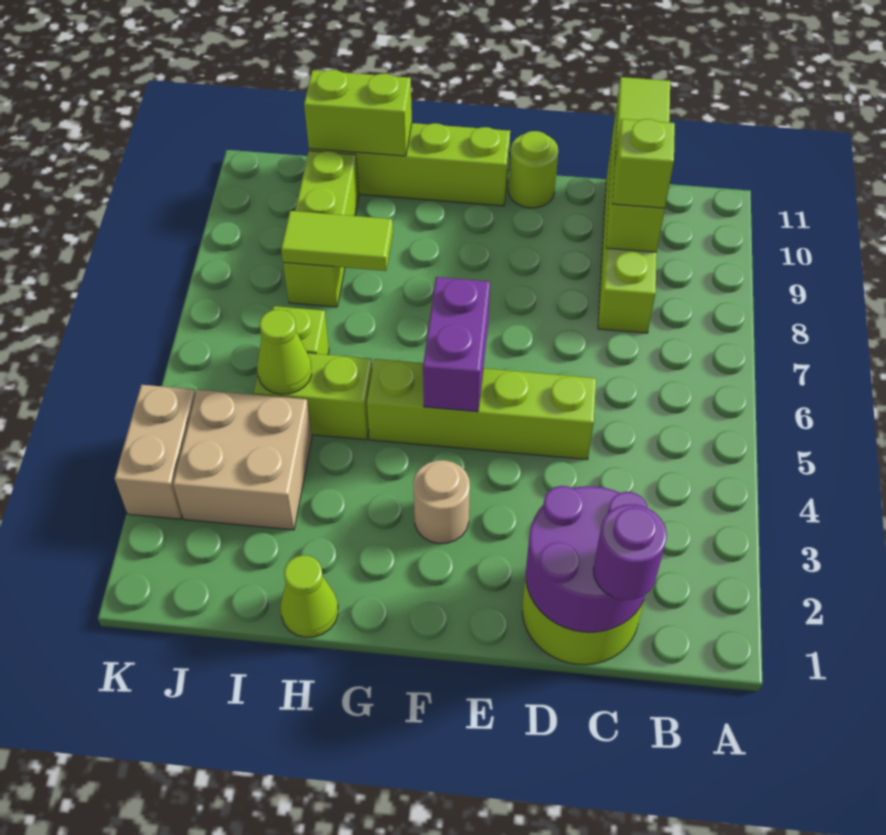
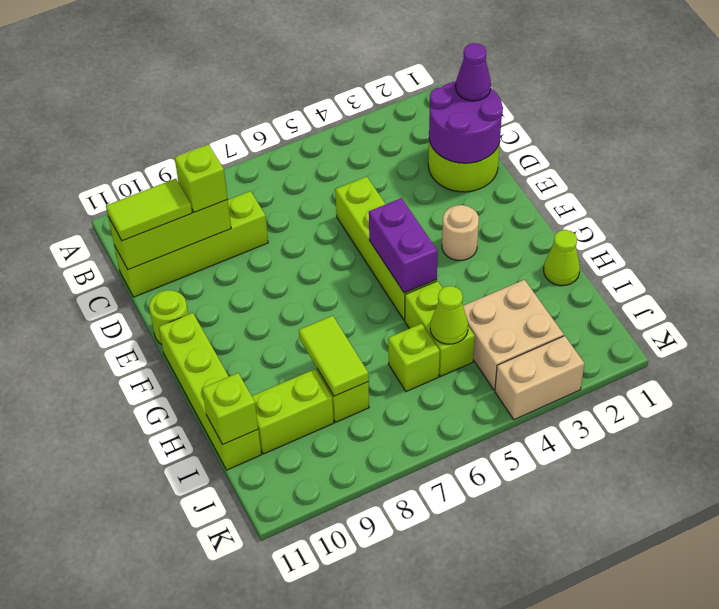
purple 1x1 round brick [593,504,667,600] -> purple 1x1 cone [456,43,491,101]
purple 1x2 brick [423,277,490,412] -> purple 1x2 brick turned to [369,198,438,293]
lime 1x2 brick [304,70,412,156] -> lime 1x1 brick [202,373,258,444]

